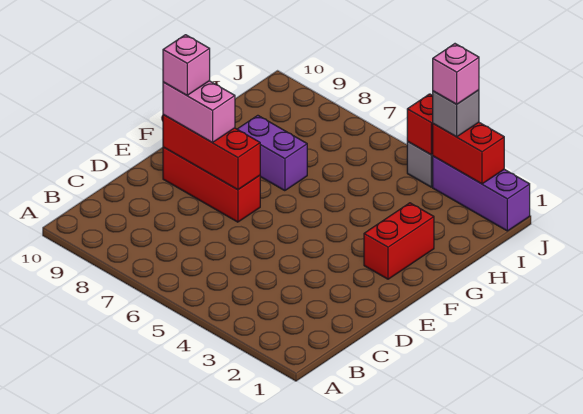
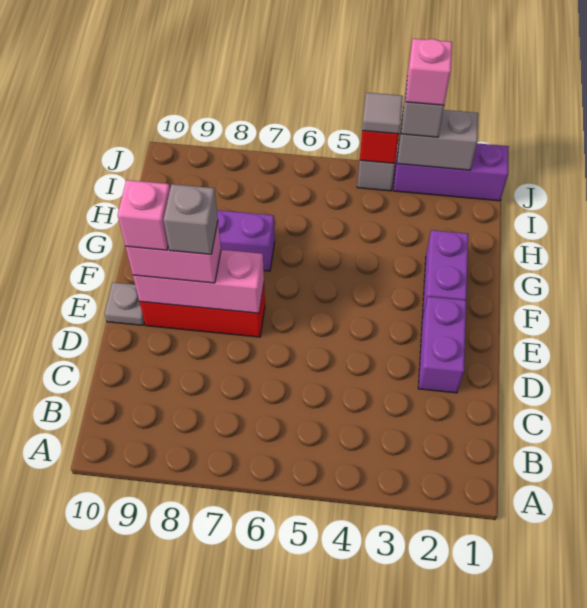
none -> purple 1x2 brick [418,296,466,393]
red 1x3 brick [163,115,260,190] -> pink 1x3 brick [133,250,264,313]
none -> grey 1x1 brick [164,184,218,254]
none -> grey 1x1 plate [105,283,144,325]
red 1x2 brick [364,203,434,279] -> purple 1x2 brick [422,230,468,319]
red 1x2 brick [433,122,504,184] -> grey 1x2 brick [397,110,478,170]
none -> grey 1x1 tile [362,93,403,134]

